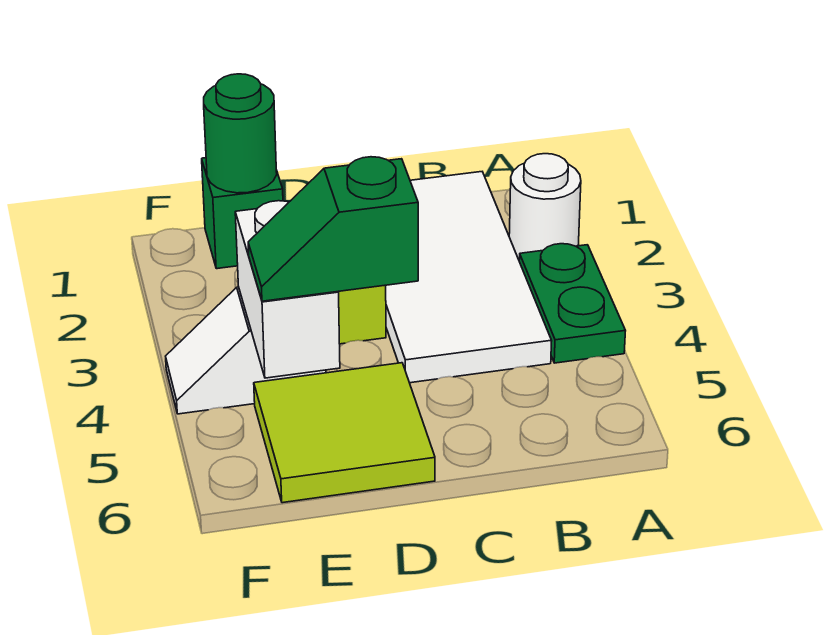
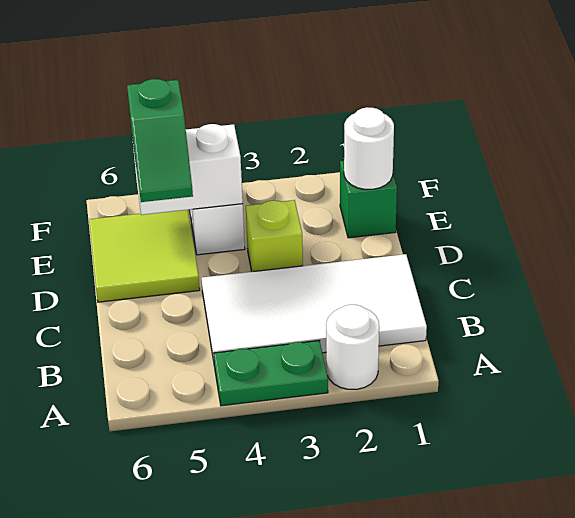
green 1x2 slope [248,157,418,301] -> green 1x2 slope turned to [127,79,193,202]
green 1x1 round brick [204,74,277,193] -> white 1x1 round brick [344,107,394,189]

